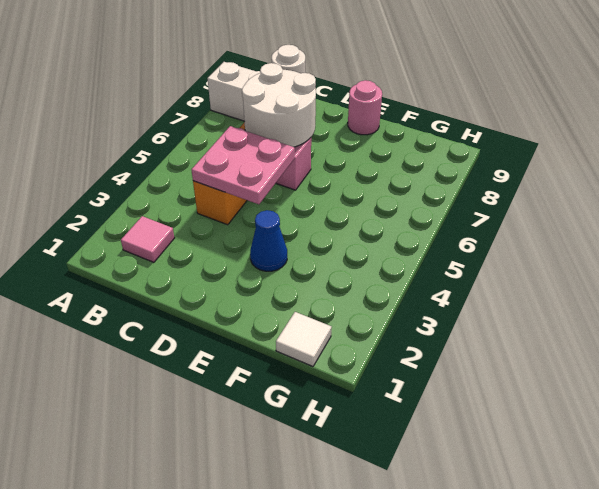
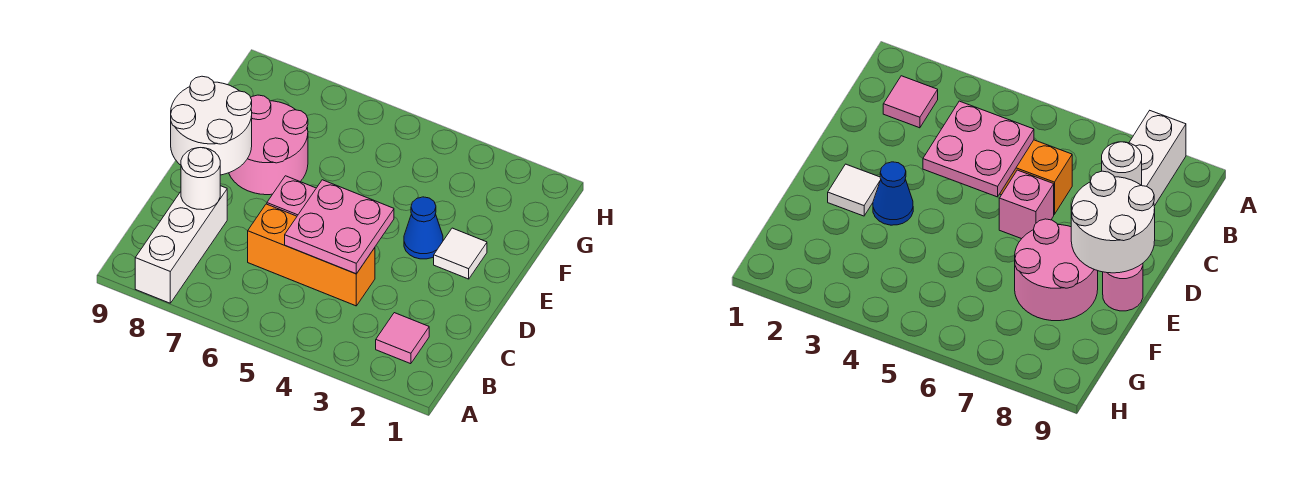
white 2x2 round brick [242,63,316,147] -> white 2x2 round brick moved to [171,76,252,175]
none -> pink 2x2 round brick [229,95,308,195]
white 1x1 tile [276,312,332,366] -> white 1x1 tile moved to [434,228,487,279]

